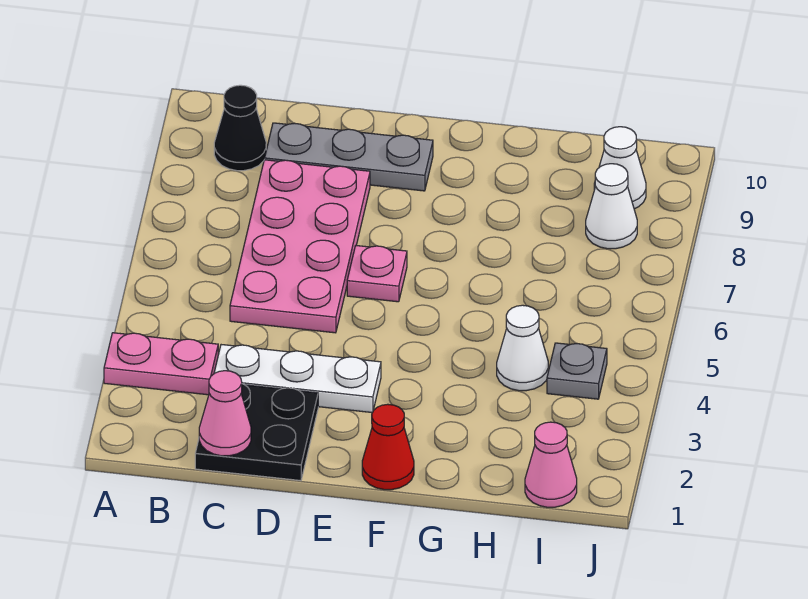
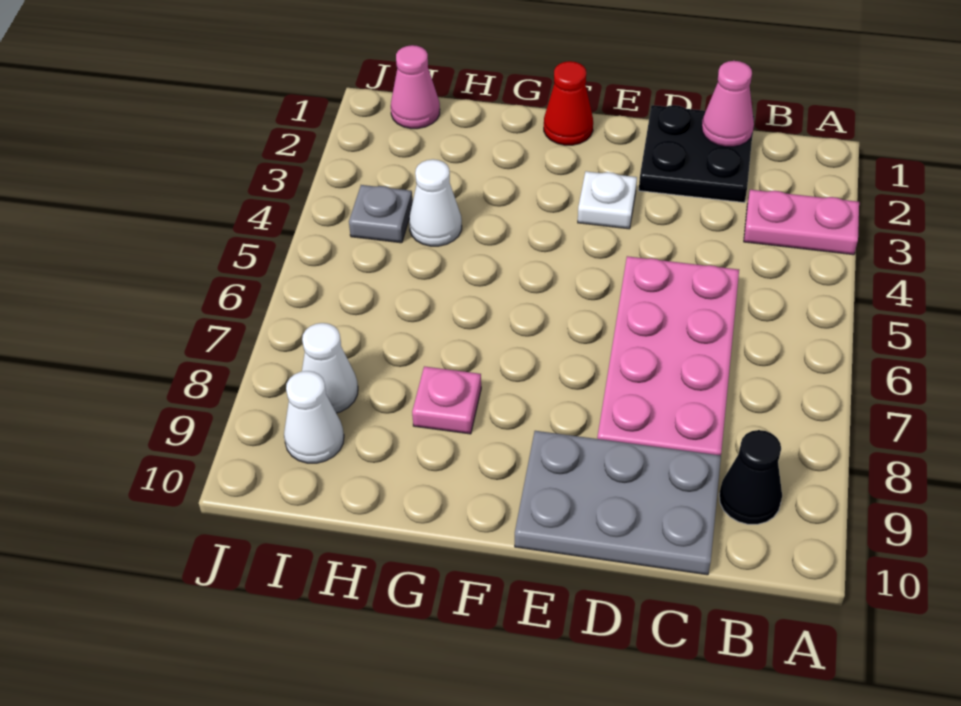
white 1x3 plate [214,345,381,413] -> white 1x1 plate [578,171,637,229]
grey 1x3 plate [265,123,433,191] -> grey 2x3 plate [515,431,721,575]
pink 1x1 plate [347,246,407,302] -> pink 1x1 plate moved to [412,366,481,434]

